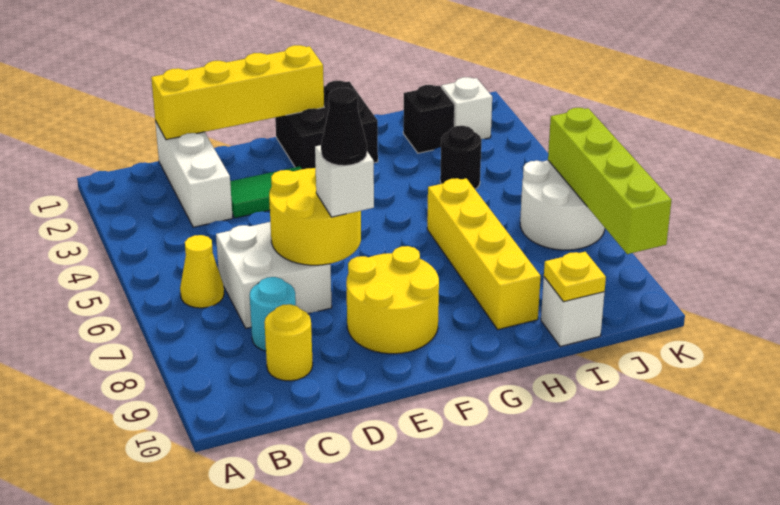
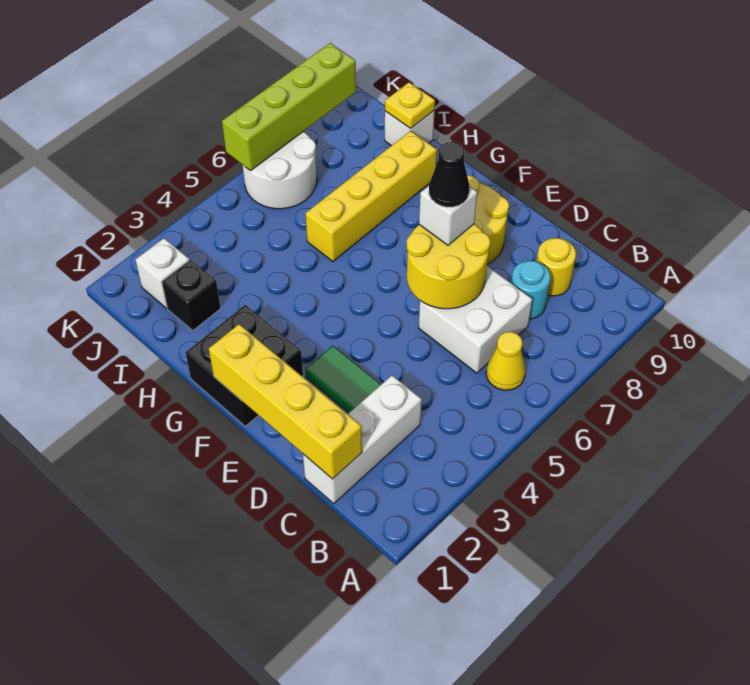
black 1x1 round brick [440,126,482,189] -> none

